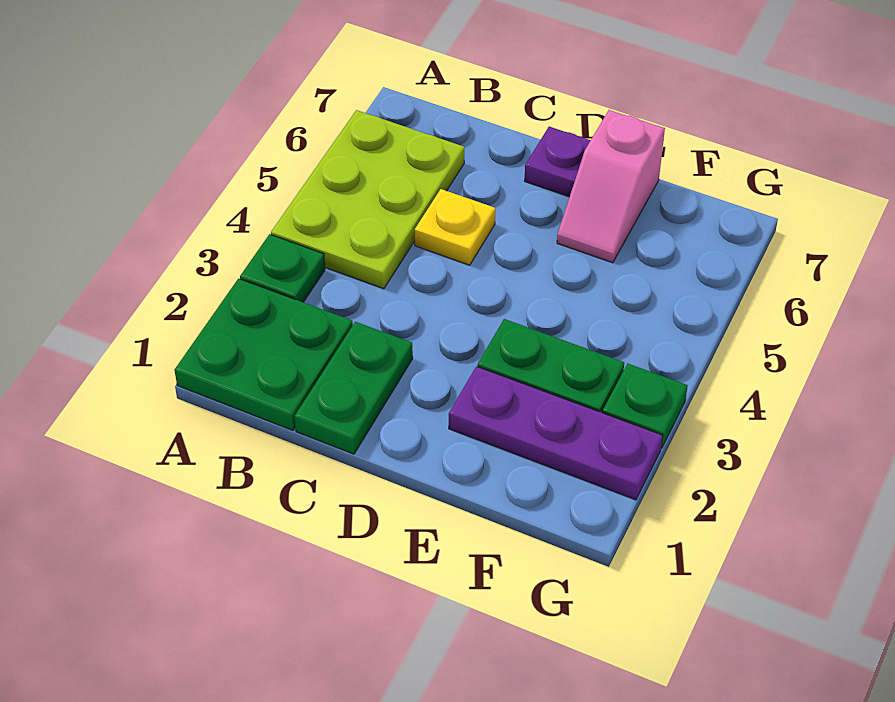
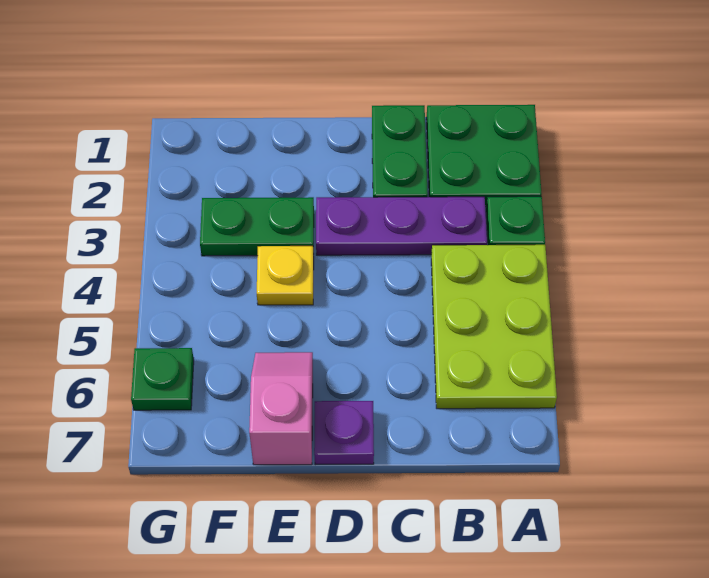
yellow 1x1 plate [415,189,495,265] -> yellow 1x1 plate moved to [257,246,314,305]
purple 1x3 plate [449,366,663,500] -> purple 1x3 plate moved to [316,197,487,255]
green 1x1 plate [603,364,688,448] -> green 1x1 plate moved to [131,348,194,410]

